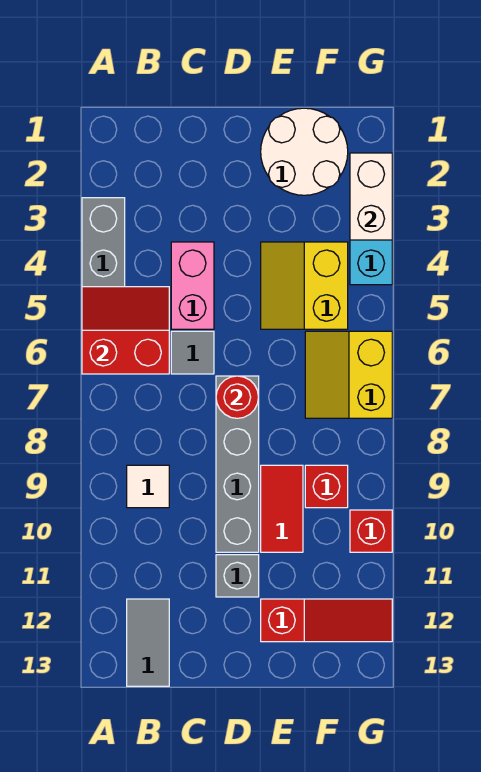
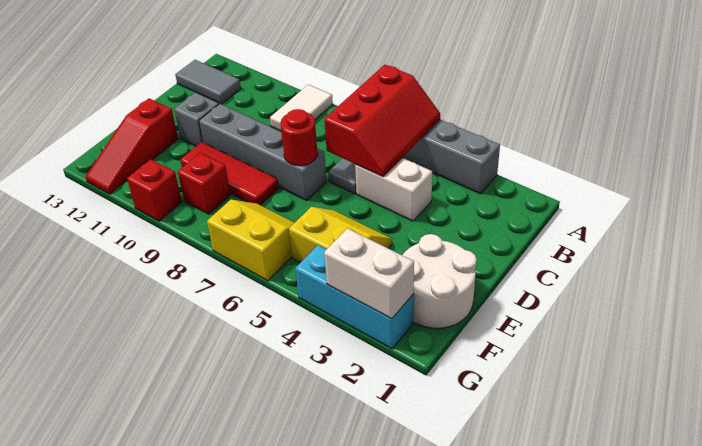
red 2x2 slope [82,287,169,374] -> red 2x3 slope [324,65,440,177]
white 1x1 tile [127,465,169,508] -> white 1x2 tile [270,85,333,131]
pink 1x2 brick [171,242,214,329] -> white 1x2 brick [355,158,432,221]
red 1x2 tile [261,465,303,552] -> red 1x3 tile [180,142,279,205]

